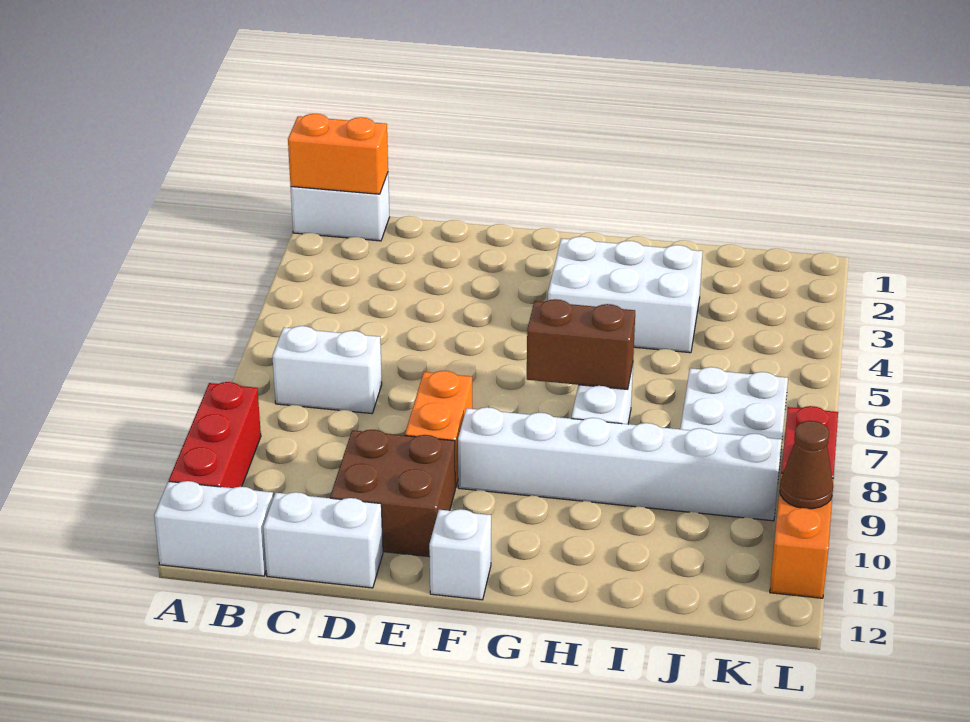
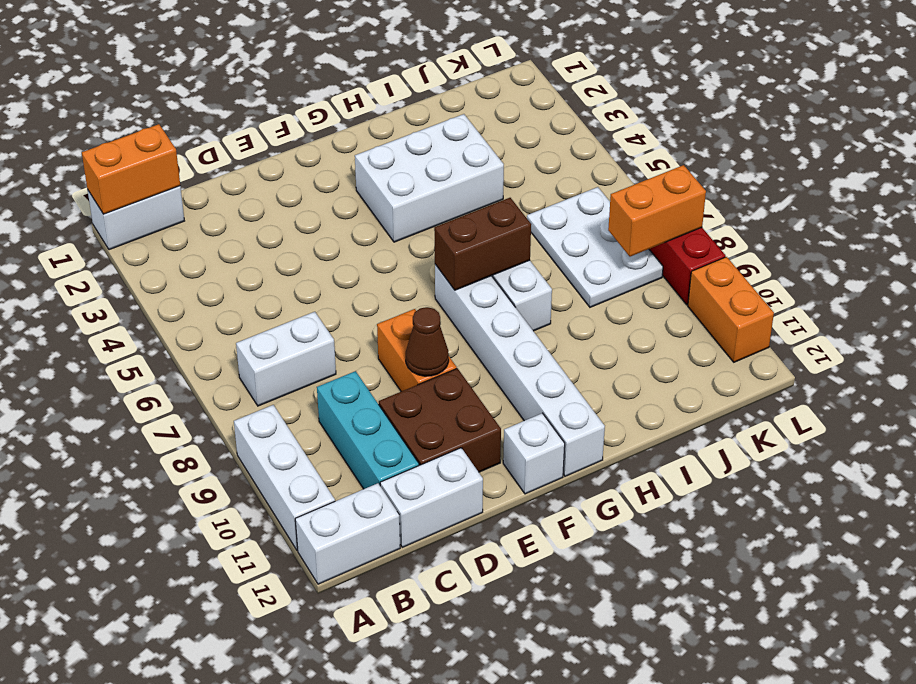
red 1x3 brick [169,382,261,488] -> white 1x3 brick [234,405,335,550]
none -> cyan 1x3 brick [317,371,419,489]
white 1x6 brick [458,407,782,521] -> white 1x6 brick turned to [435,264,605,476]
none -> orange 1x2 brick [608,165,706,257]
brown 1x1 cone [780,421,833,509] -> brown 1x1 cone moved to [406,307,449,376]

